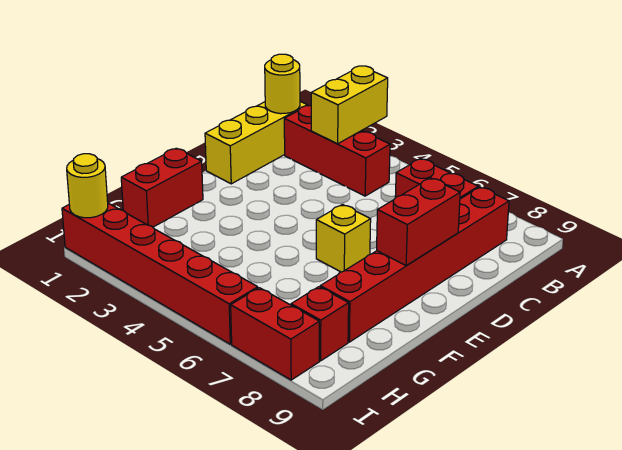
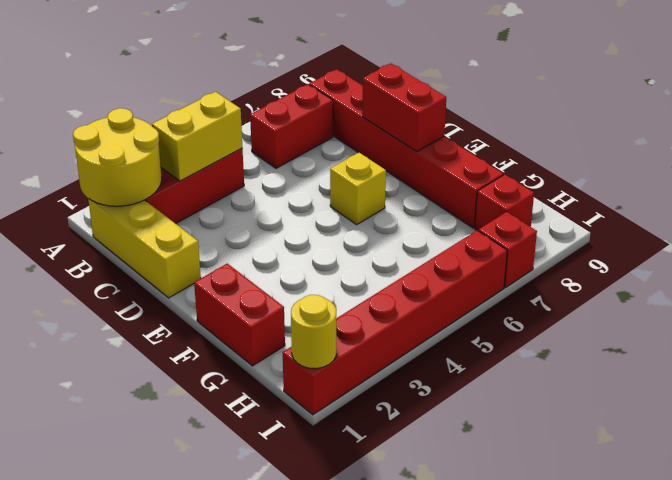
yellow 1x2 brick [311,66,388,144] -> yellow 1x2 brick turned to [152,92,242,181]
yellow 1x1 round brick [265,54,300,114] -> yellow 2x2 round brick [73,108,162,206]
red 1x2 brick [231,288,319,380] -> red 1x1 brick [478,212,537,288]

